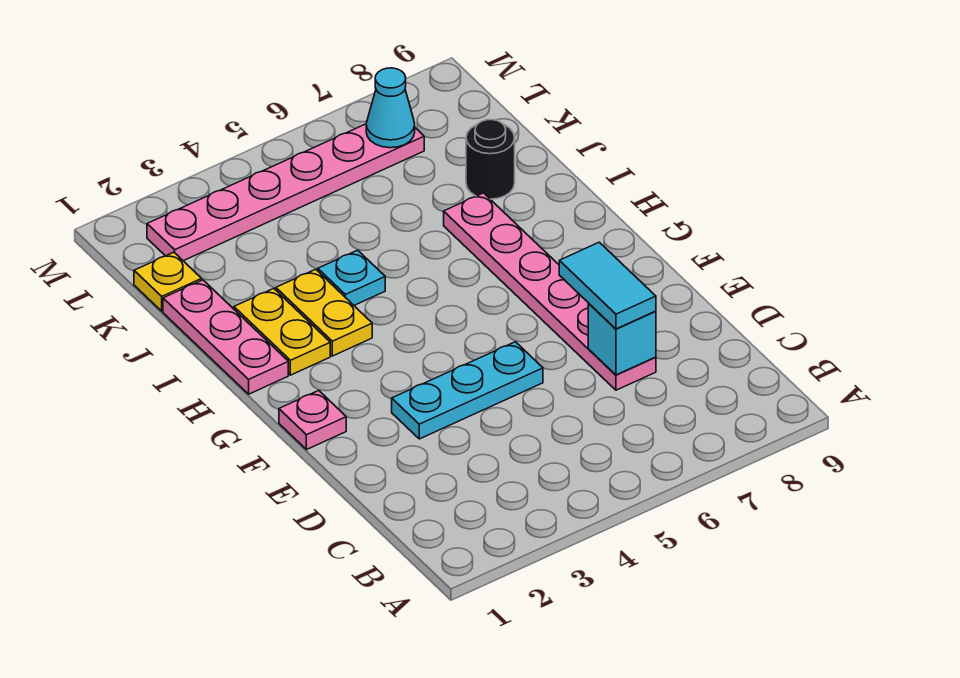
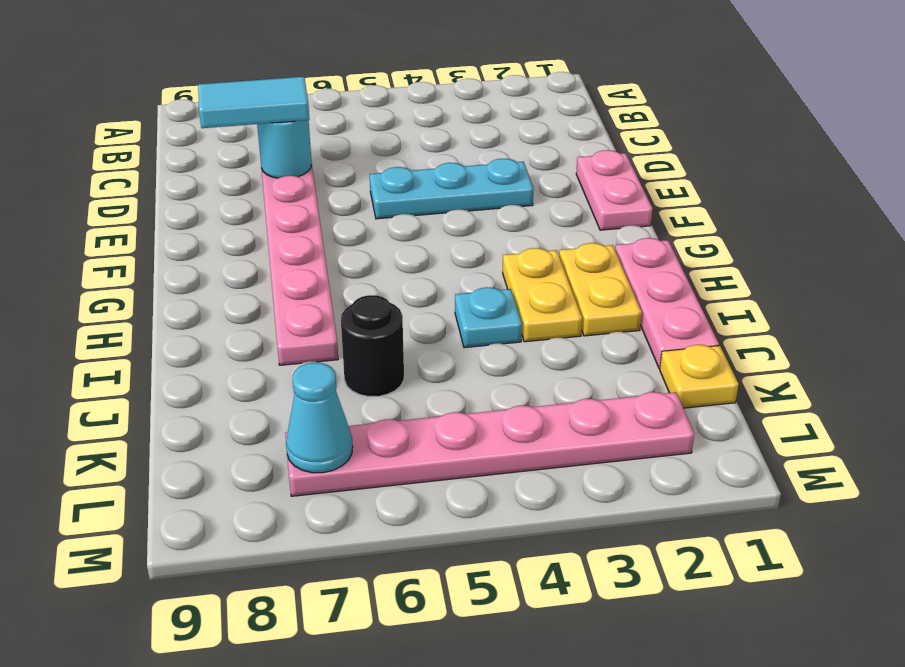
cyan 1x1 brick [588,304,656,375] -> cyan 1x1 round brick [257,120,312,178]
cyan 1x2 tile [559,242,656,329] -> cyan 1x2 tile turned to [198,77,309,128]
pink 1x1 plate [279,391,346,450] -> pink 1x2 plate [576,150,653,230]
black 1x1 round brick [466,120,515,199] -> black 1x1 round brick moved to [341,295,404,396]

